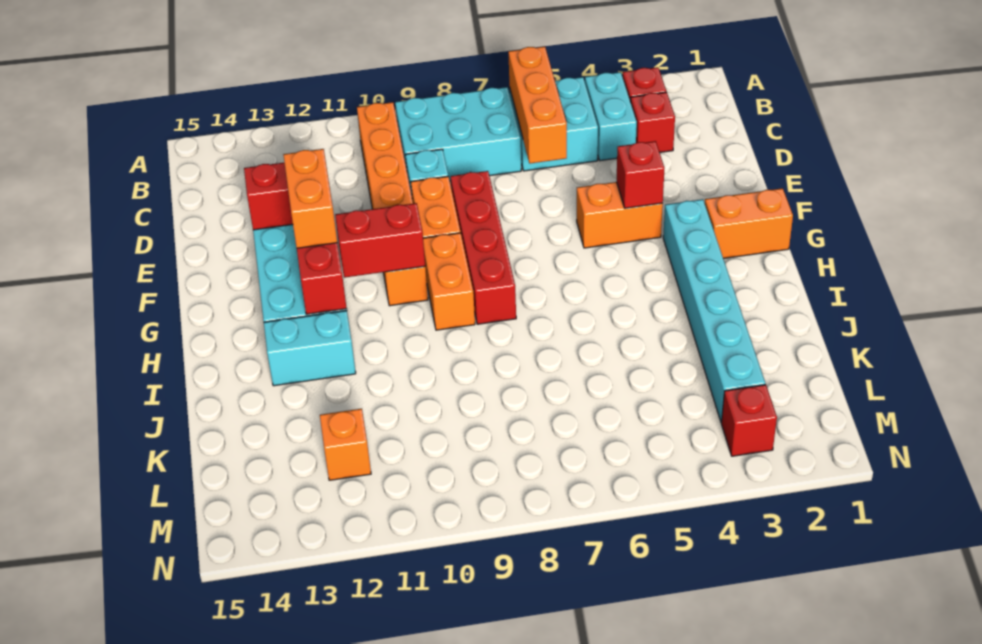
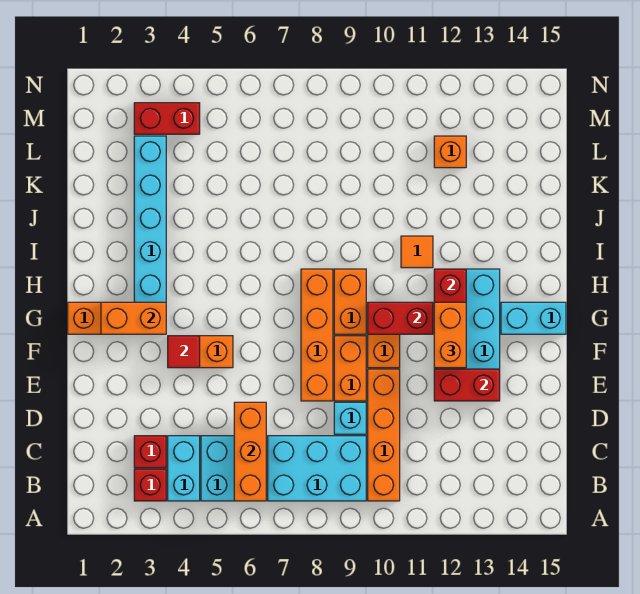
red 1x4 brick [451,171,516,324] -> orange 1x4 brick [301,269,333,401]
red 1x1 brick [617,141,665,208] -> red 1x1 tile [168,336,200,368]
none -> orange 1x2 brick [101,302,166,334]
none -> orange 1x1 tile [401,236,433,268]
cyan 1x2 brick [264,311,356,386] -> cyan 1x2 brick moved to [501,302,566,334]
red 1x1 brick [721,385,777,456] -> red 1x2 brick [134,103,200,134]

